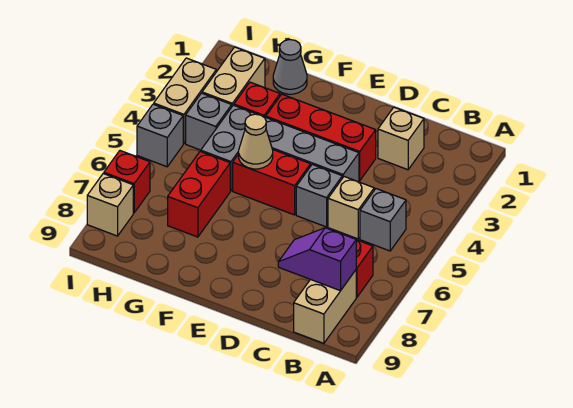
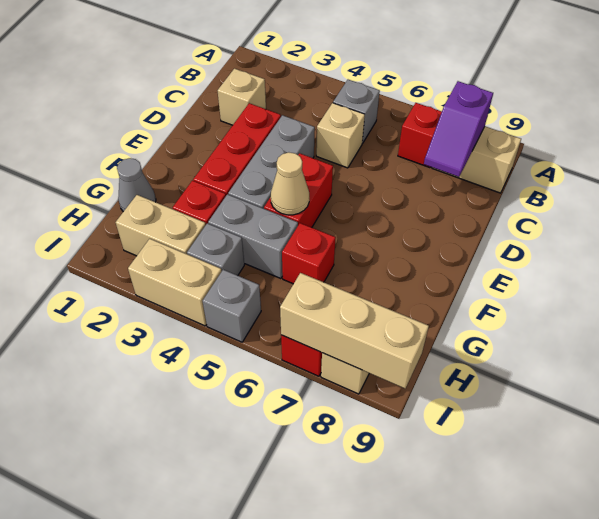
grey 1x1 brick [296,164,342,227] -> none
red 1x2 brick [168,151,230,237] -> red 1x1 brick [282,223,336,284]
none -> tan 1x3 brick [280,273,429,388]

